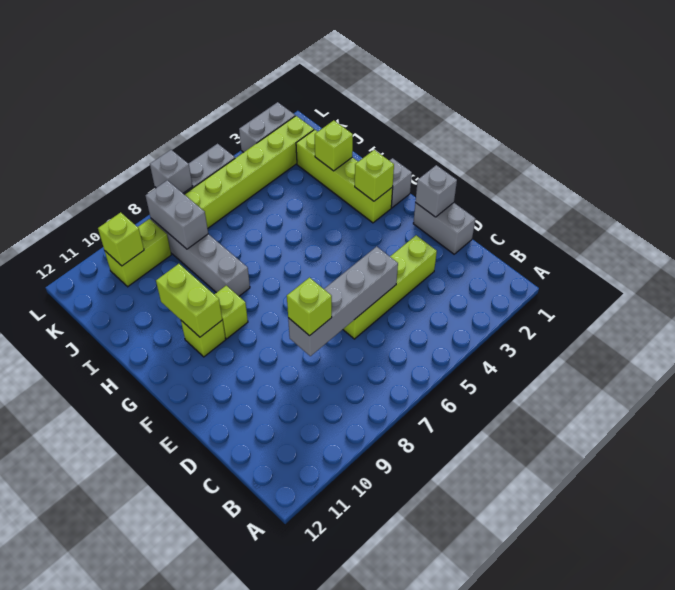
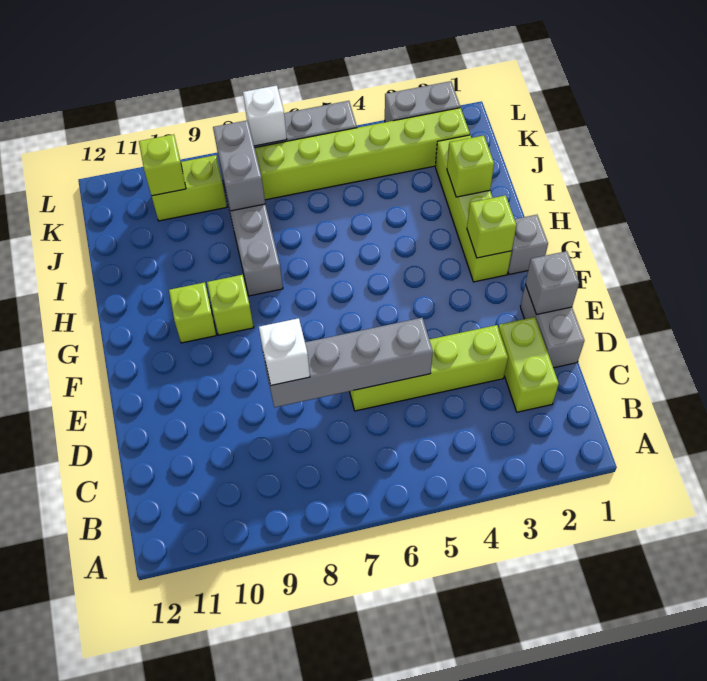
lime 1x1 brick [287,278,332,336] -> white 1x1 brick [259,318,310,385]
lime 1x2 brick [156,264,222,337] -> lime 1x2 brick moved to [498,317,559,412]
grey 1x1 brick [150,150,193,193] -> white 1x1 brick [243,85,287,146]

